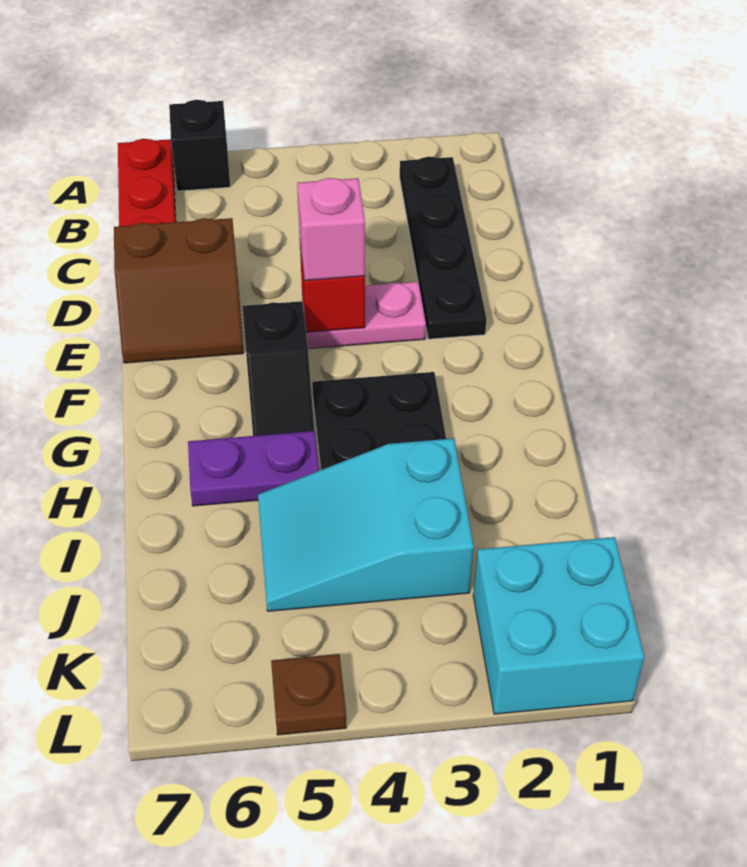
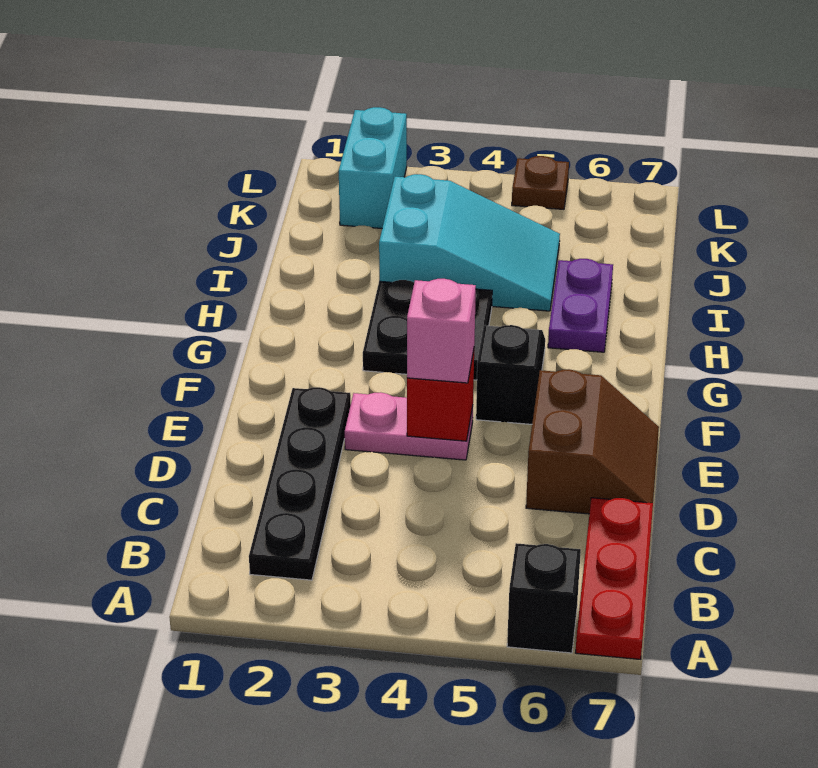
brown 2x2 slope [114,218,243,363] -> brown 2x2 slope turned to [526,369,659,514]
purple 1x2 plate [188,431,319,506] -> purple 1x2 plate turned to [548,259,613,352]
cyan 2x2 brick [473,537,644,714] -> cyan 1x2 brick [339,107,407,228]

